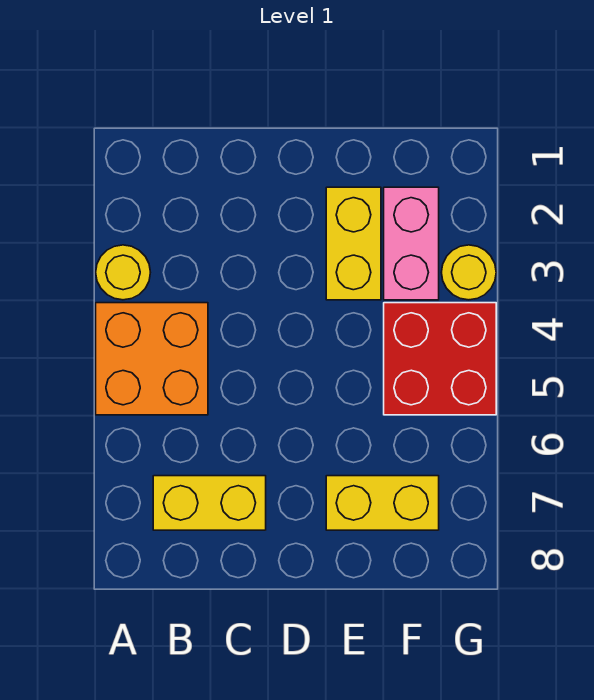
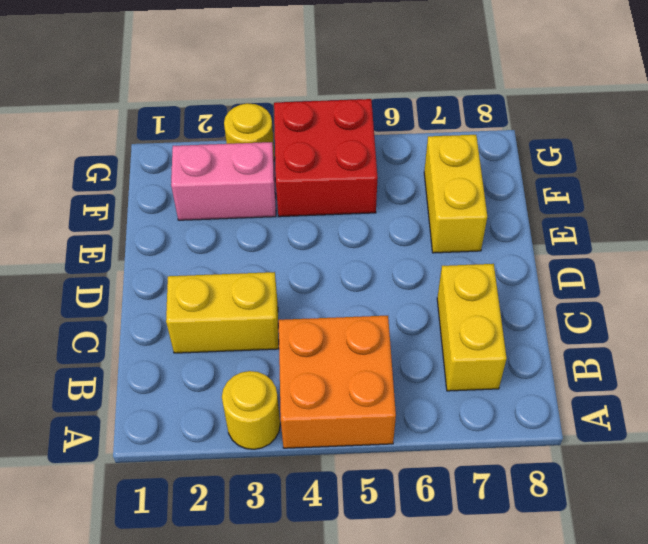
yellow 1x2 brick [326,187,381,300] -> yellow 1x2 brick moved to [166,272,279,353]

